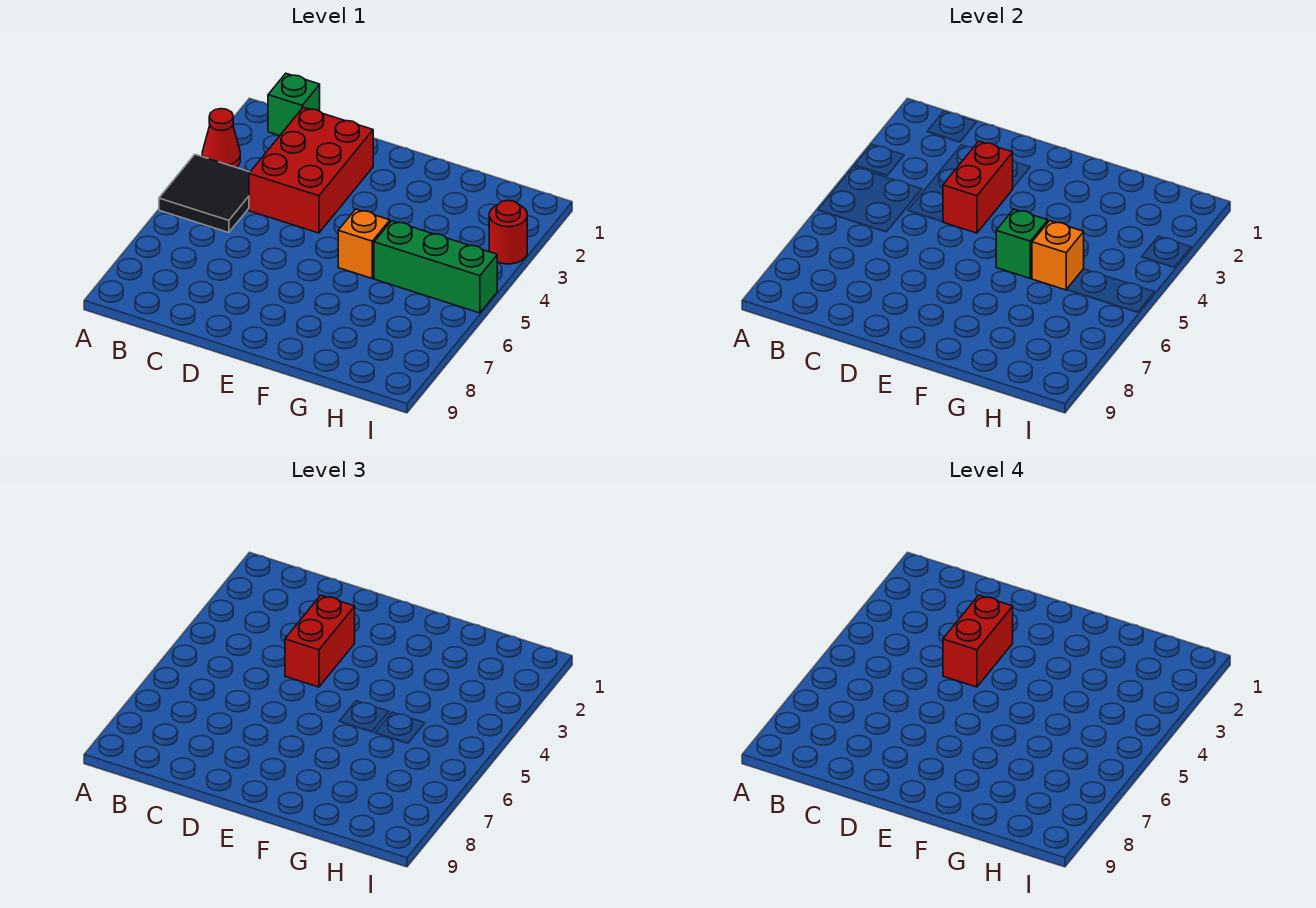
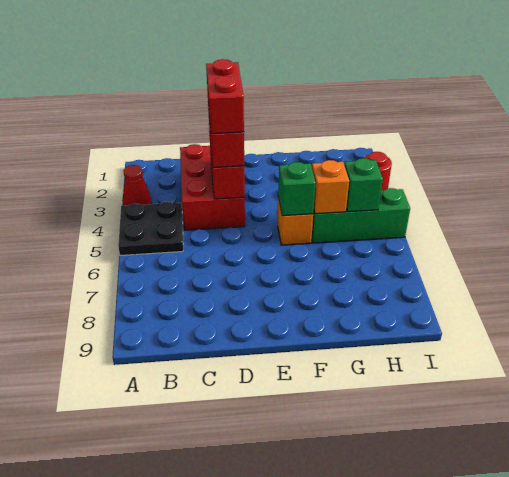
black 2x2 tile [159,155,250,233] -> black 2x2 plate [118,202,183,256]
green 1x1 brick [268,73,320,136] -> green 1x1 brick moved to [344,158,383,212]

